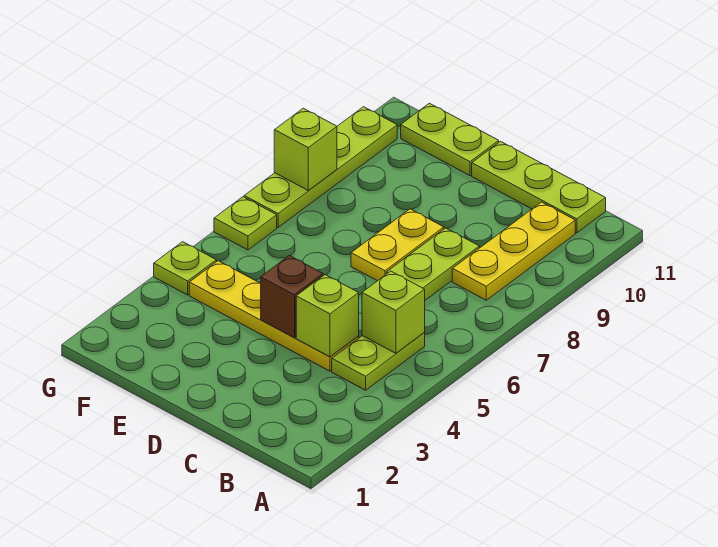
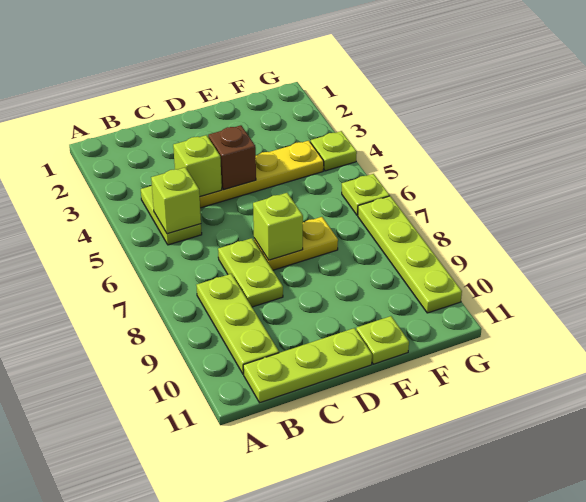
yellow 1x3 plate [452,202,575,300] -> lime 1x3 plate [196,274,279,374]
yellow 1x2 plate [351,209,444,281] -> yellow 1x2 plate turned to [254,217,338,270]
lime 1x2 plate [401,103,499,176] -> lime 1x1 plate [356,316,409,364]
lime 1x1 brick [274,108,337,190] -> lime 1x1 brick moved to [253,193,303,260]

